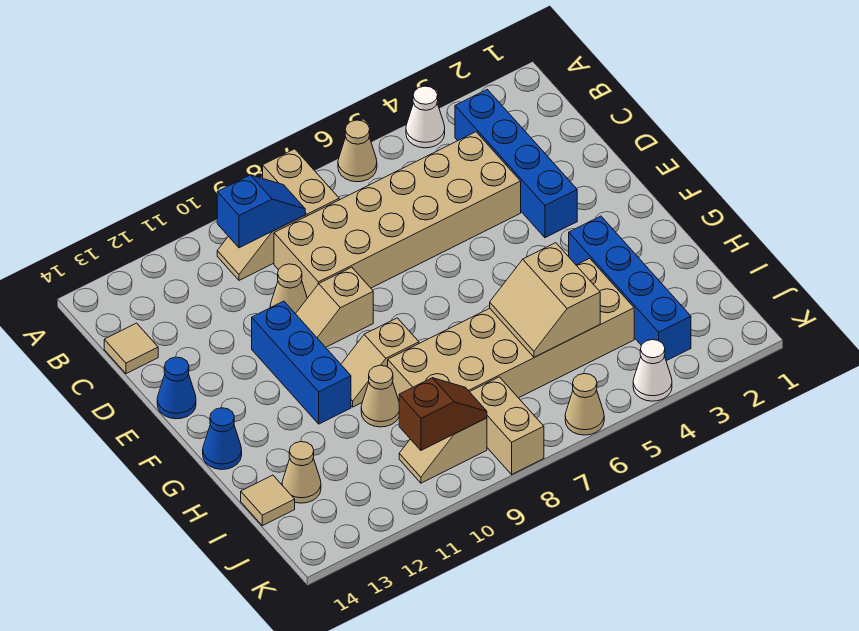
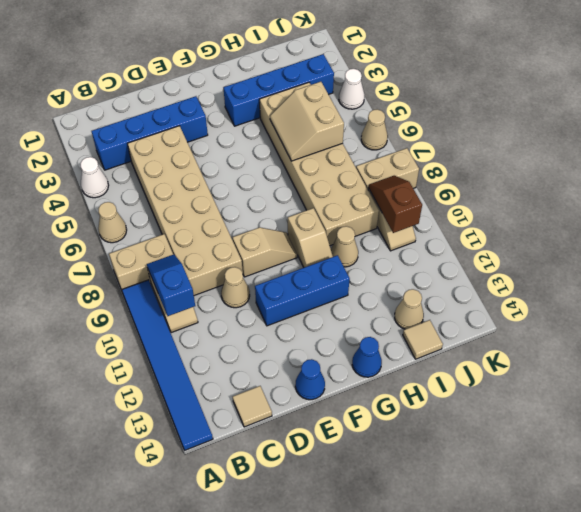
none -> blue 1x6 tile [122,280,213,450]
tan 1x2 slope [296,267,373,347] -> tan 1x2 slope turned to [233,227,297,277]
tan 2x2 slope [490,243,600,357] -> tan 2x2 slope turned to [270,82,344,161]

